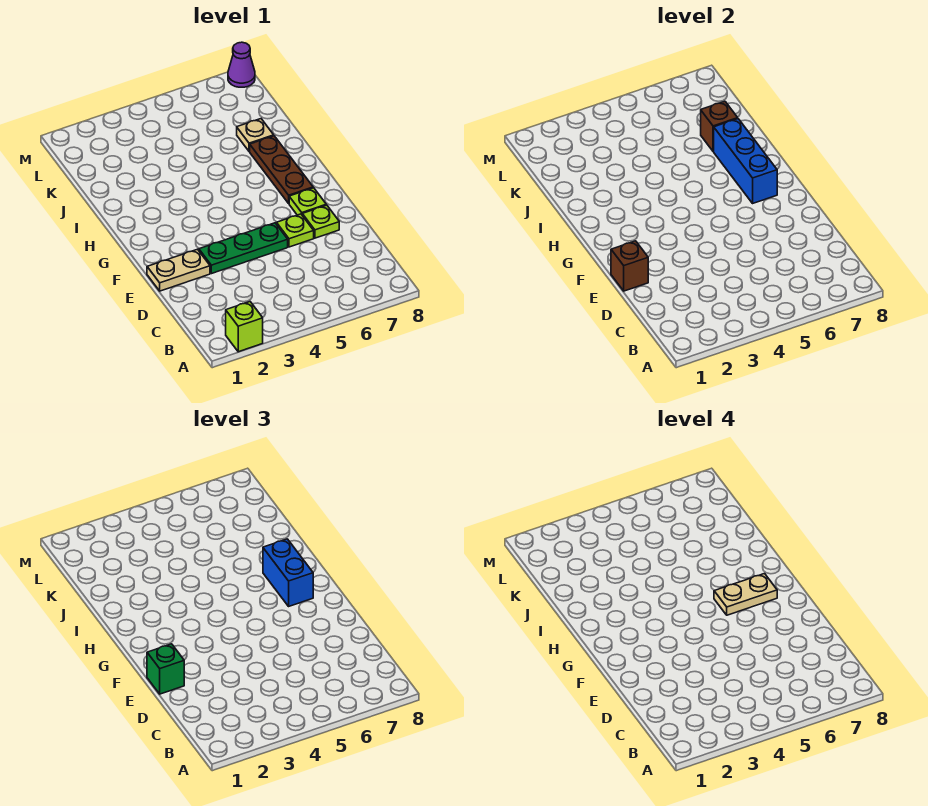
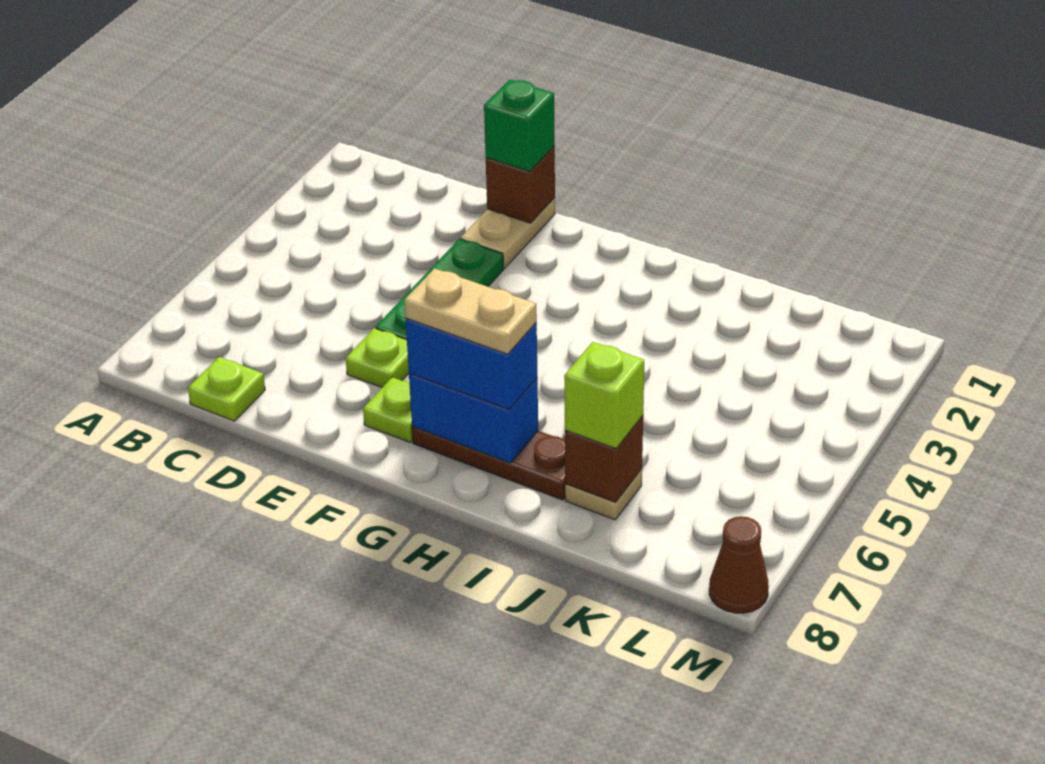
lime 1x1 brick [226,302,263,352] -> lime 1x1 brick moved to [564,342,644,449]
lime 1x1 plate [302,205,339,238] -> lime 1x1 plate moved to [188,357,265,421]
tan 1x2 plate [714,574,777,615] -> tan 1x2 plate turned to [404,268,537,354]
blue 1x3 brick [714,119,777,203] -> blue 1x2 brick [409,374,538,463]
purple 1x1 cone [228,42,255,87] -> brown 1x1 cone [709,516,769,613]

